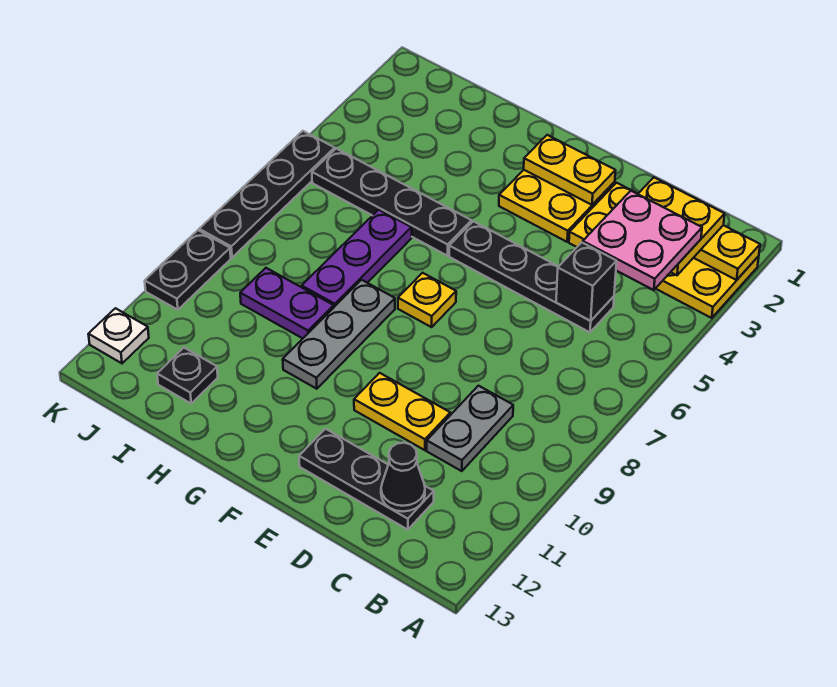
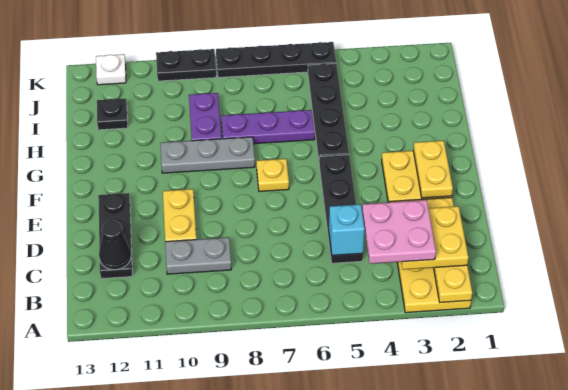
black 1x1 brick [556,242,617,321] -> cyan 1x1 brick [329,204,365,255]

